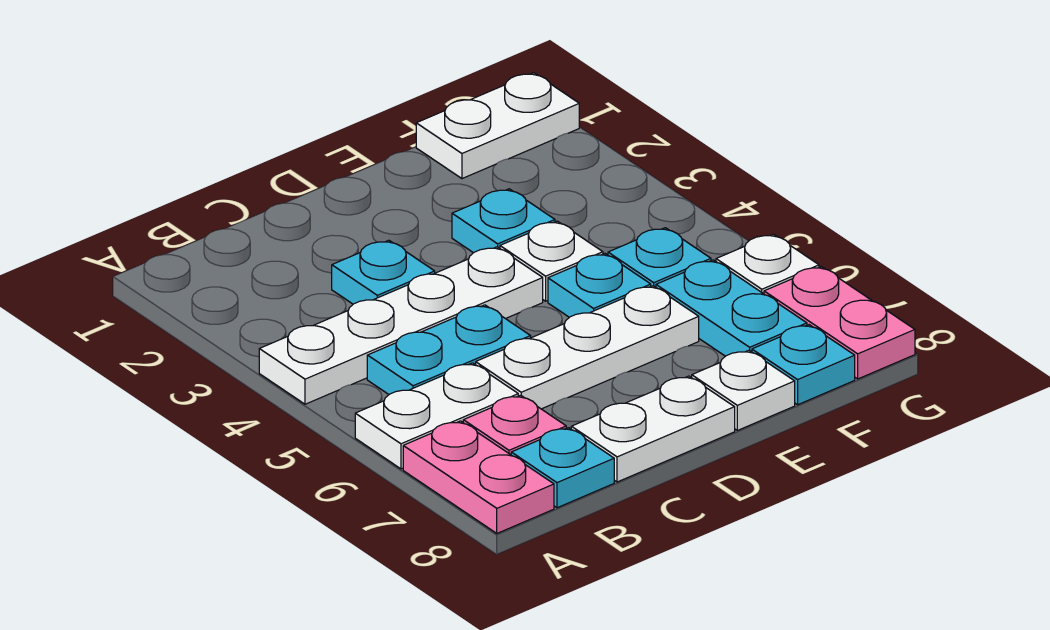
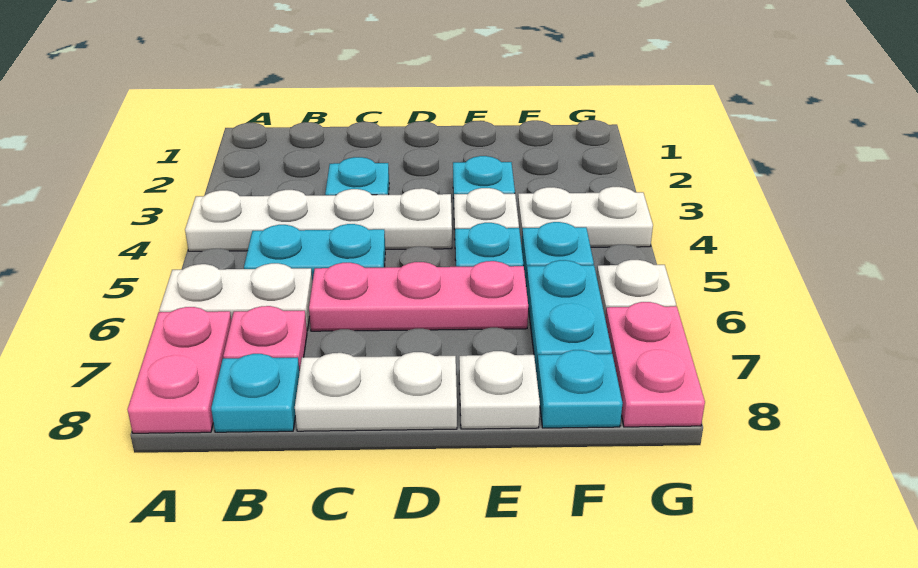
white 1x3 plate [476,286,699,409] -> pink 1x3 plate [309,261,528,331]
white 1x2 plate [416,73,579,179] -> white 1x2 plate moved to [518,187,653,247]

